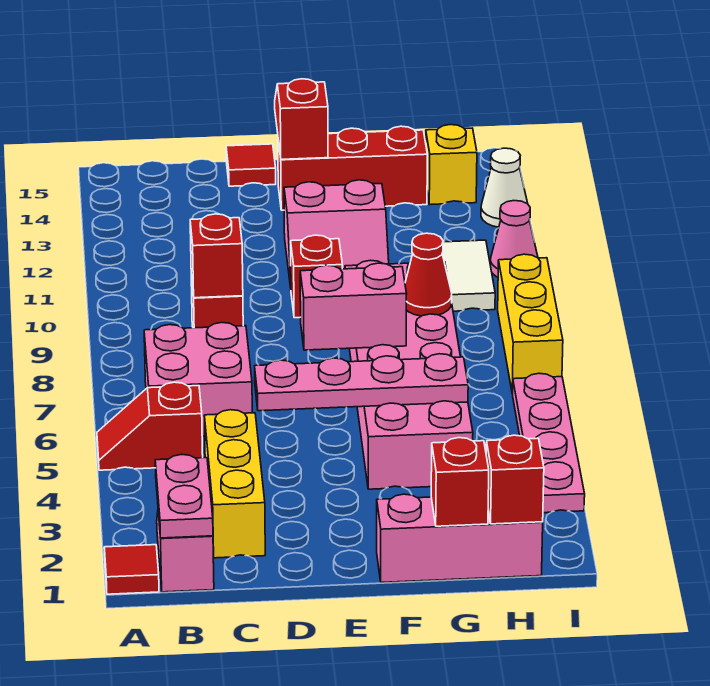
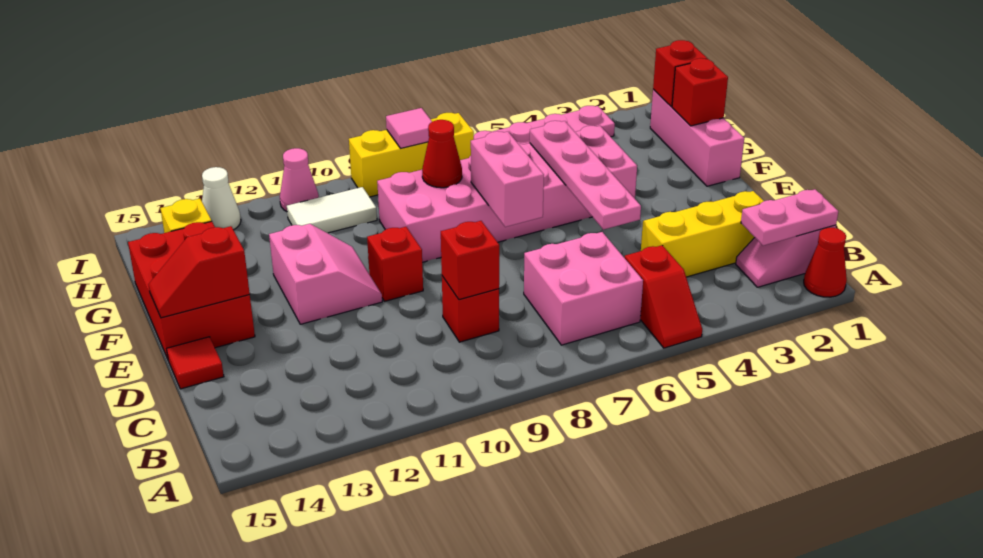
red 1x1 tile [104,545,159,594] -> red 1x1 cone [804,227,847,297]
red 1x3 brick [278,126,427,210] -> red 2x3 brick [128,221,255,359]
none -> pink 1x1 tile [386,108,432,148]

